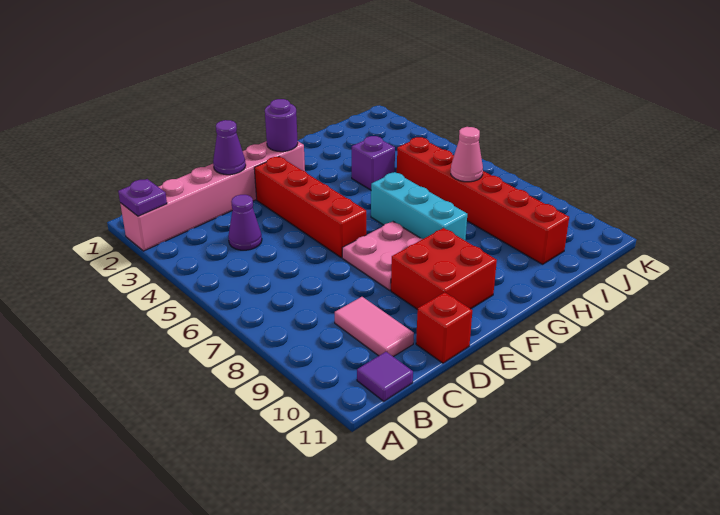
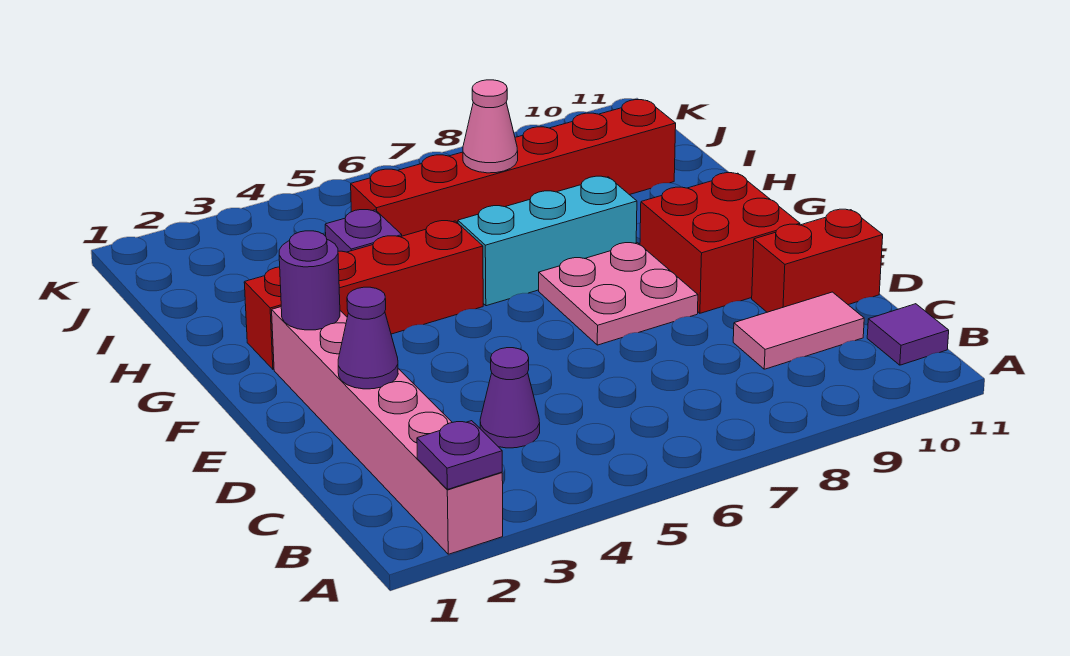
red 1x1 brick [416,292,472,363] -> red 1x2 brick [752,209,883,312]
red 1x4 brick [254,157,366,258] -> red 1x4 brick moved to [244,221,483,369]

